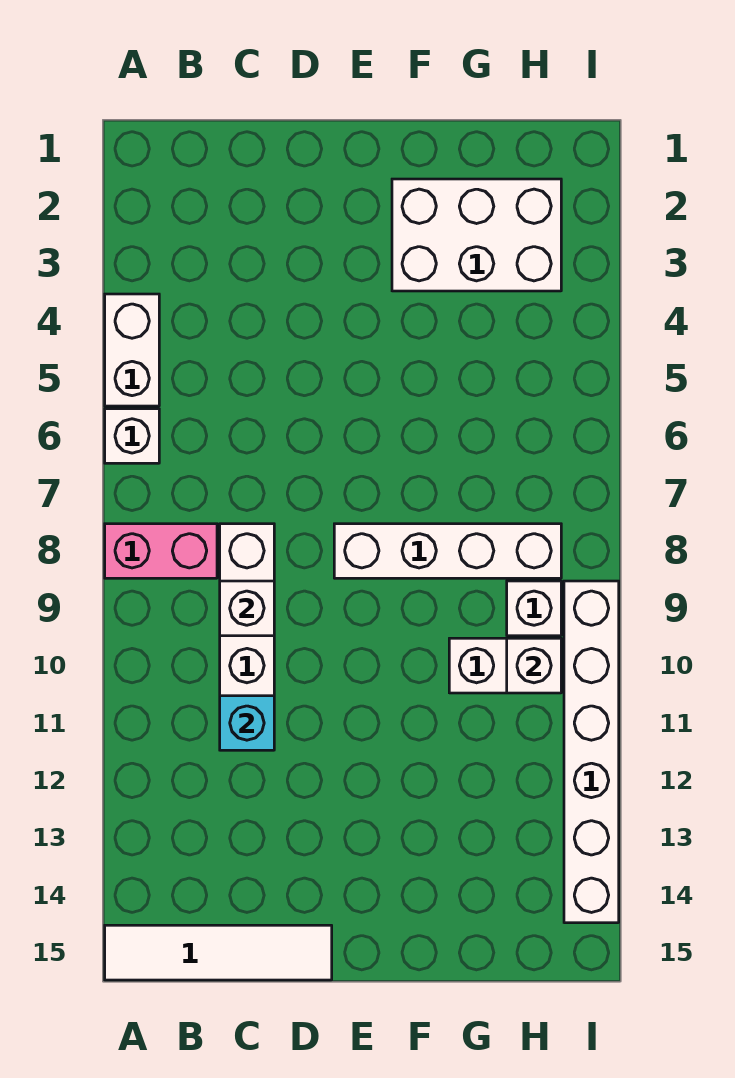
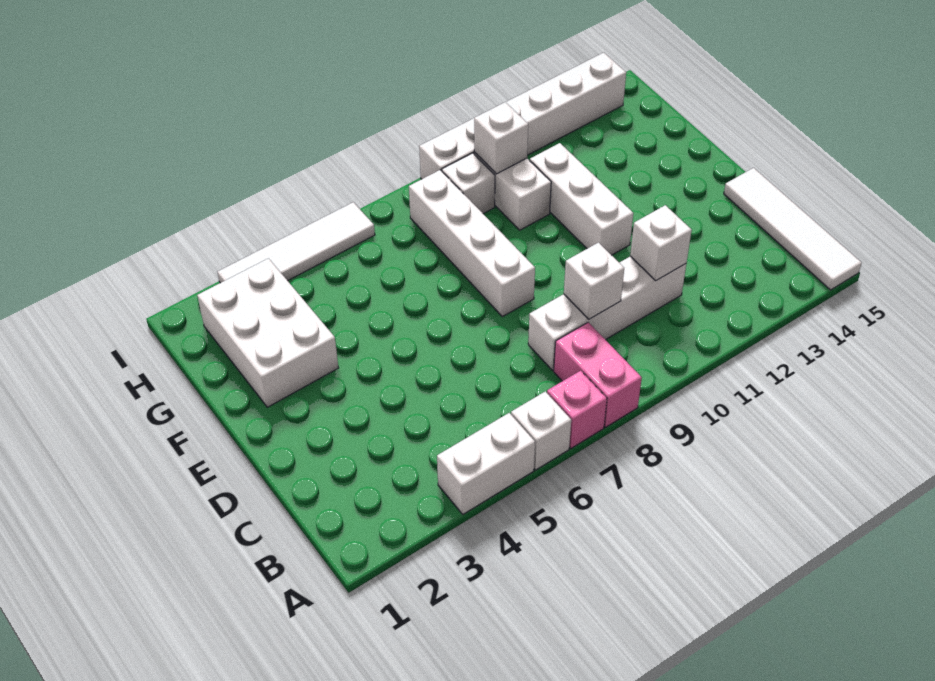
none -> pink 1x1 brick [547,371,607,448]
cyan 1x1 brick [220,696,274,750] -> white 1x1 brick [630,205,692,281]
none -> white 1x3 brick [530,143,633,255]
none -> white 1x4 tile [218,202,375,283]

